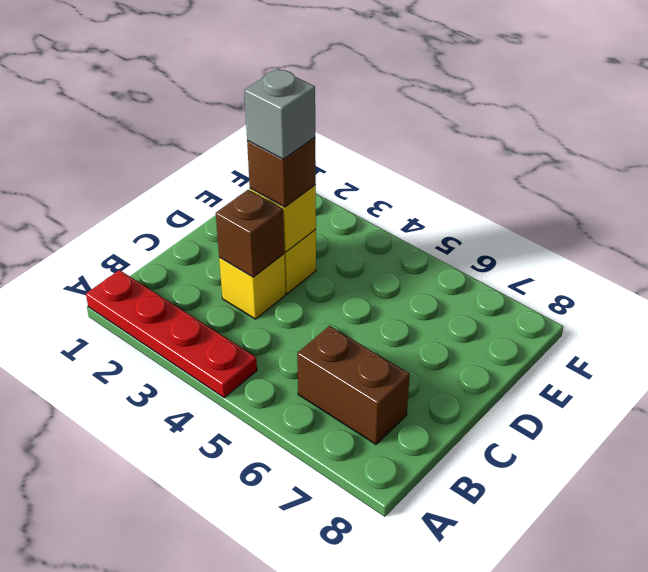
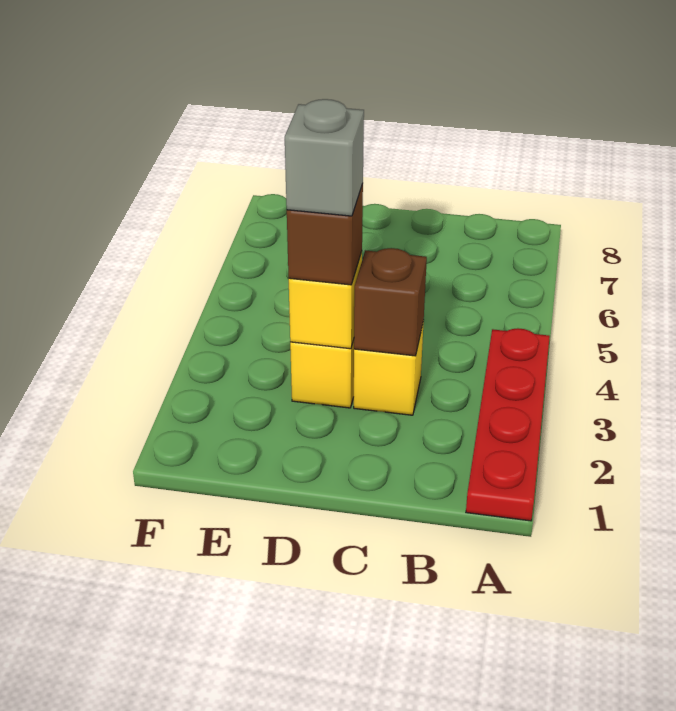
brown 1x2 brick [297,326,410,444] -> none

